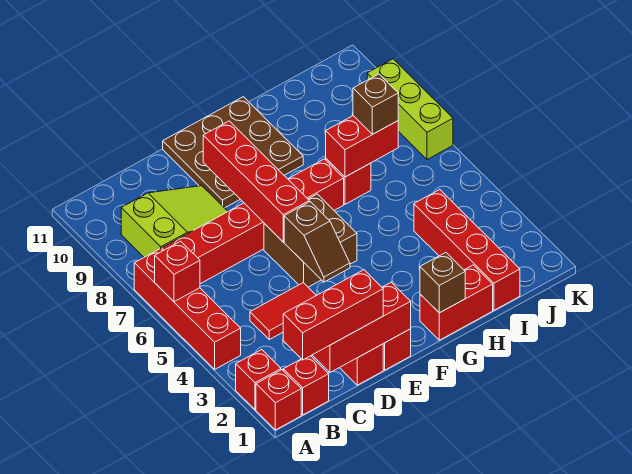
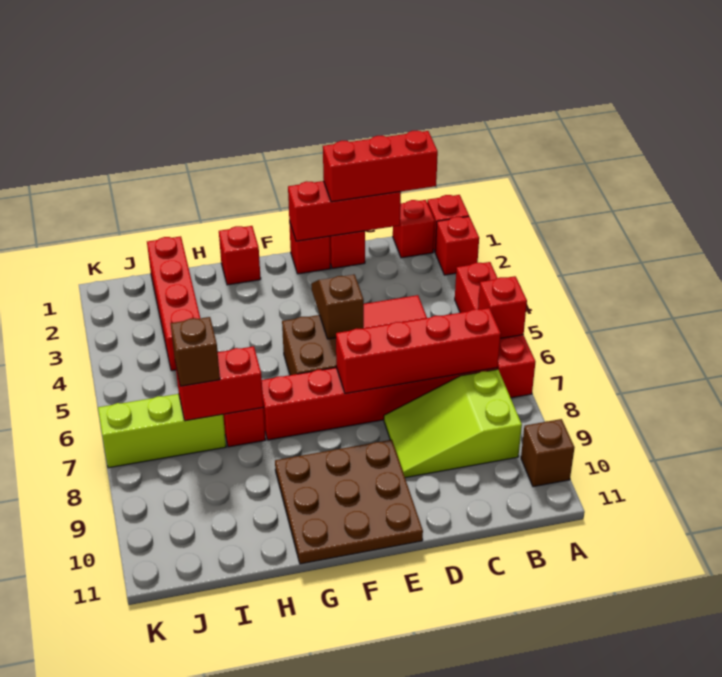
red 1x4 brick [203,121,309,242] -> red 1x4 brick turned to [336,308,501,394]
red 1x2 brick [420,265,493,340] -> red 1x1 brick [219,226,261,285]
brown 1x1 brick [420,253,465,313] -> brown 1x1 brick moved to [521,419,575,487]
lime 1x3 brick [367,59,453,159] -> lime 1x3 brick turned to [98,394,226,468]

